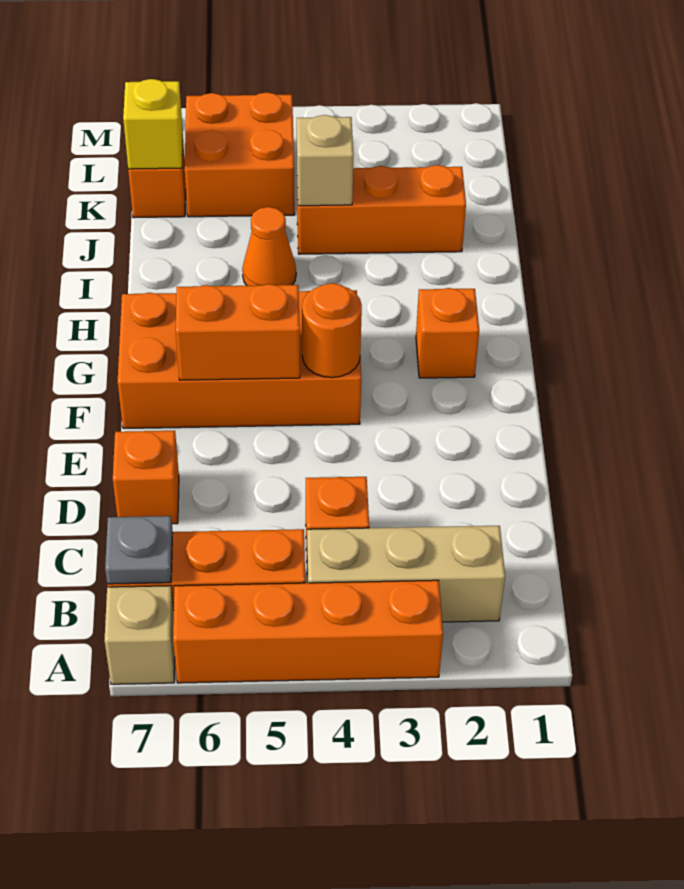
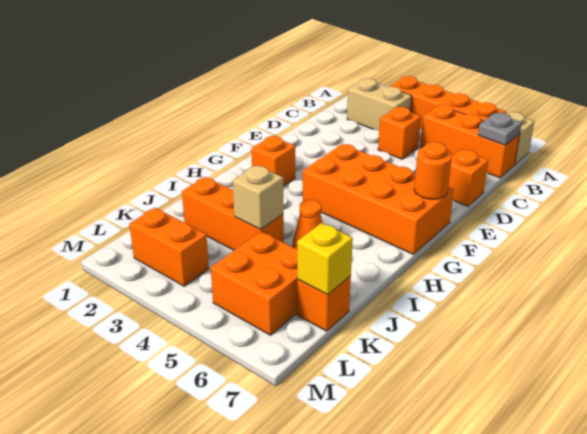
tan 1x3 brick [307,526,505,622] -> tan 1x2 brick [347,78,412,130]
orange 1x1 round brick [302,283,362,378] -> orange 1x1 round brick moved to [414,142,452,199]
orange 1x2 brick [176,284,300,380] -> orange 1x2 brick moved to [129,208,209,286]

